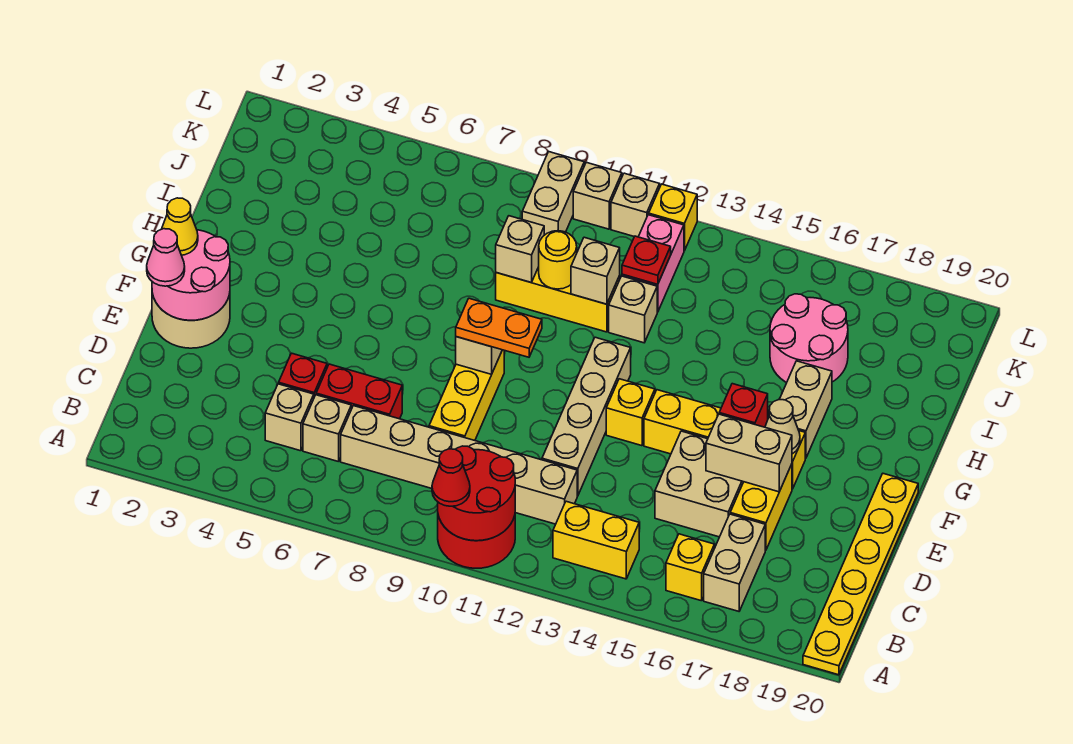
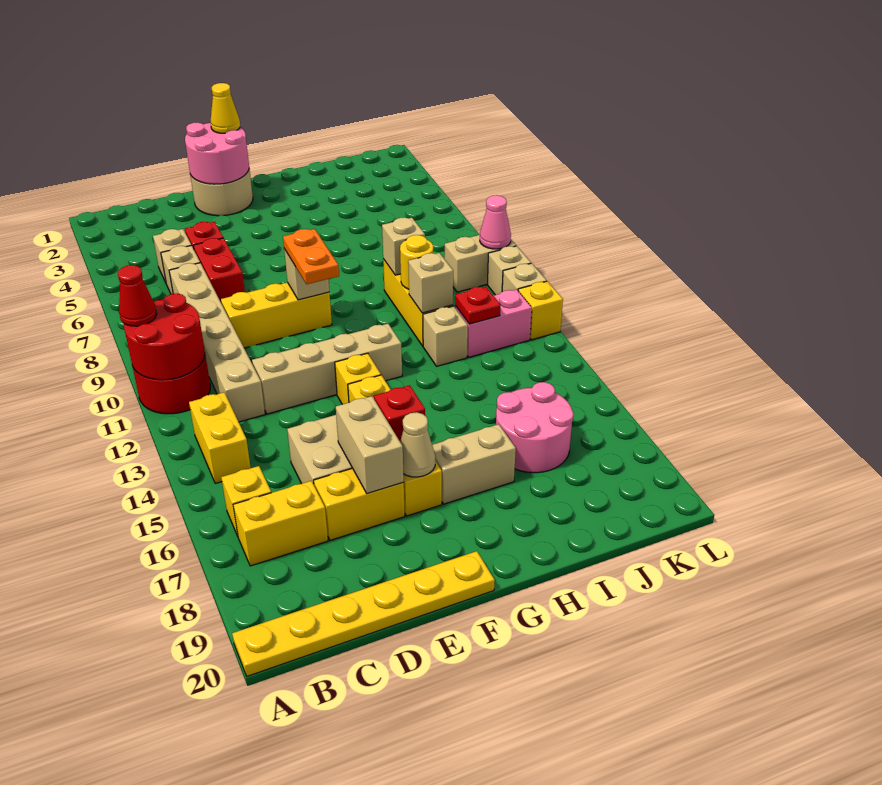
tan 1x2 brick [704,514,765,611] -> yellow 1x2 brick [233,481,328,566]
pink 1x1 cone [147,229,185,286] -> pink 1x1 cone moved to [480,195,511,249]

